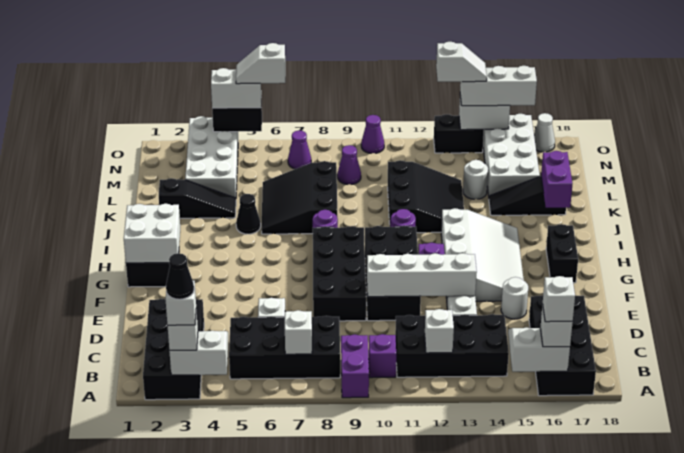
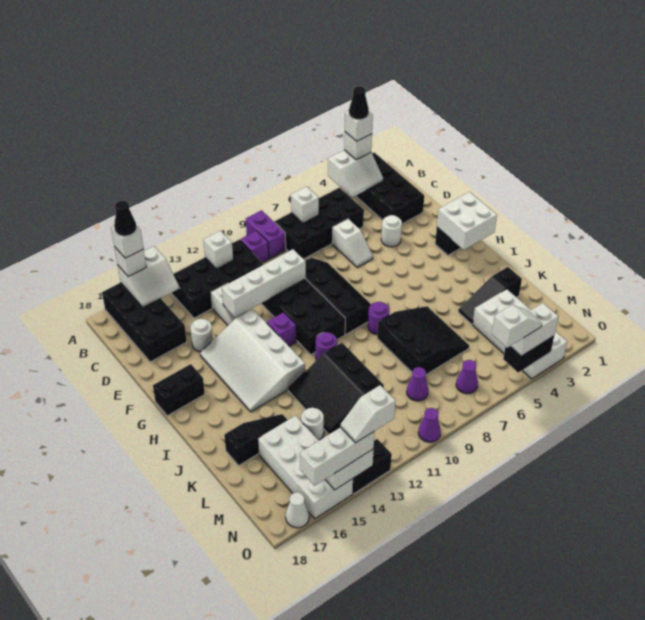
none -> white 1x1 round brick [381,215,402,247]
black 2x4 brick [313,226,366,321] -> black 2x4 slope [305,258,371,334]
black 1x2 brick [546,224,578,283] -> black 1x2 brick turned to [153,364,205,416]
black 1x1 cone [236,194,261,234] -> black 1x1 cone moved to [114,201,137,236]
purple 1x2 brick [541,151,572,208] -> none

